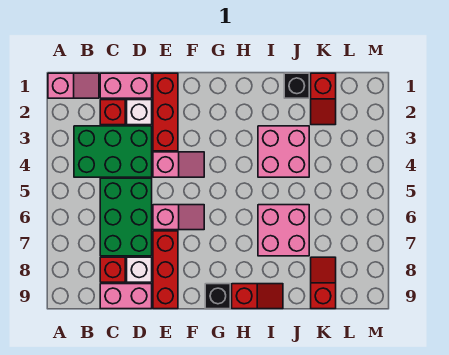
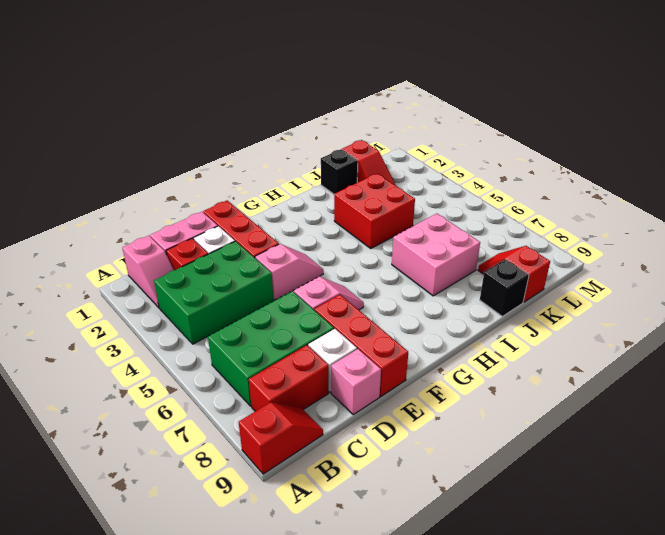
pink 1x2 slope [48,73,99,98] -> pink 1x2 slope turned to [122,236,174,308]
green 2x3 brick [100,178,152,256] -> green 2x3 brick turned to [208,291,334,406]
red 1x1 brick [100,257,125,282] -> red 1x2 brick [249,345,329,411]
pink 1x2 brick [100,284,152,309] -> pink 1x1 brick [331,349,381,415]
black 1x1 brick [205,284,230,309] -> black 1x1 brick moved to [480,259,529,316]
red 1x2 slope [232,284,283,309] -> red 1x2 slope moved to [239,403,323,474]
pink 2x2 brick [258,126,309,177] -> red 2x2 brick [334,173,415,248]

